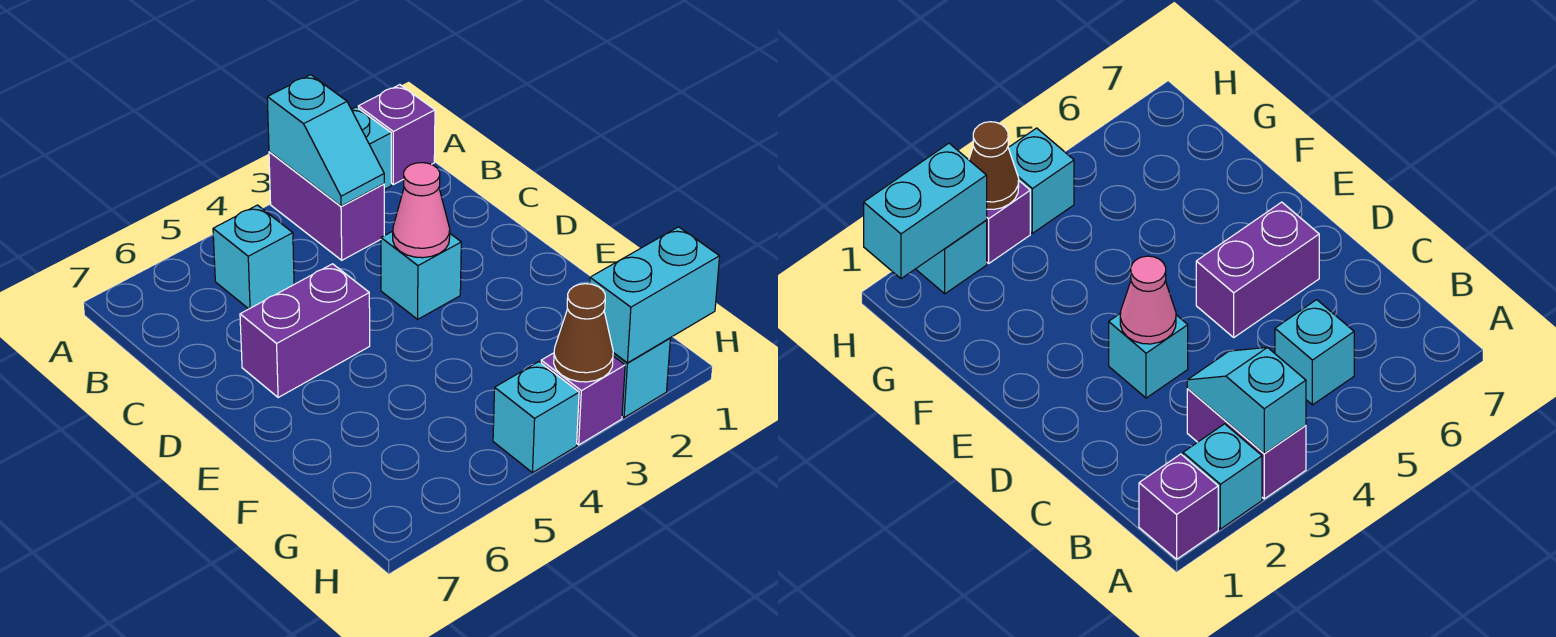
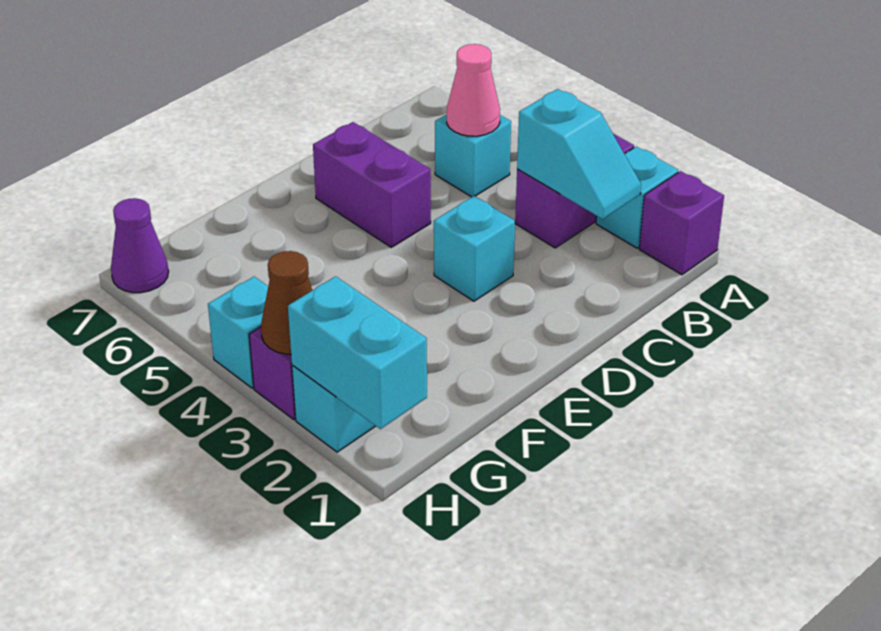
cyan 1x2 slope [267,75,384,206] -> cyan 1x2 slope turned to [517,89,641,219]
pink 1x1 cone [393,163,450,258] -> pink 1x1 cone moved to [447,44,500,136]
none -> purple 1x1 cone [111,198,169,293]

